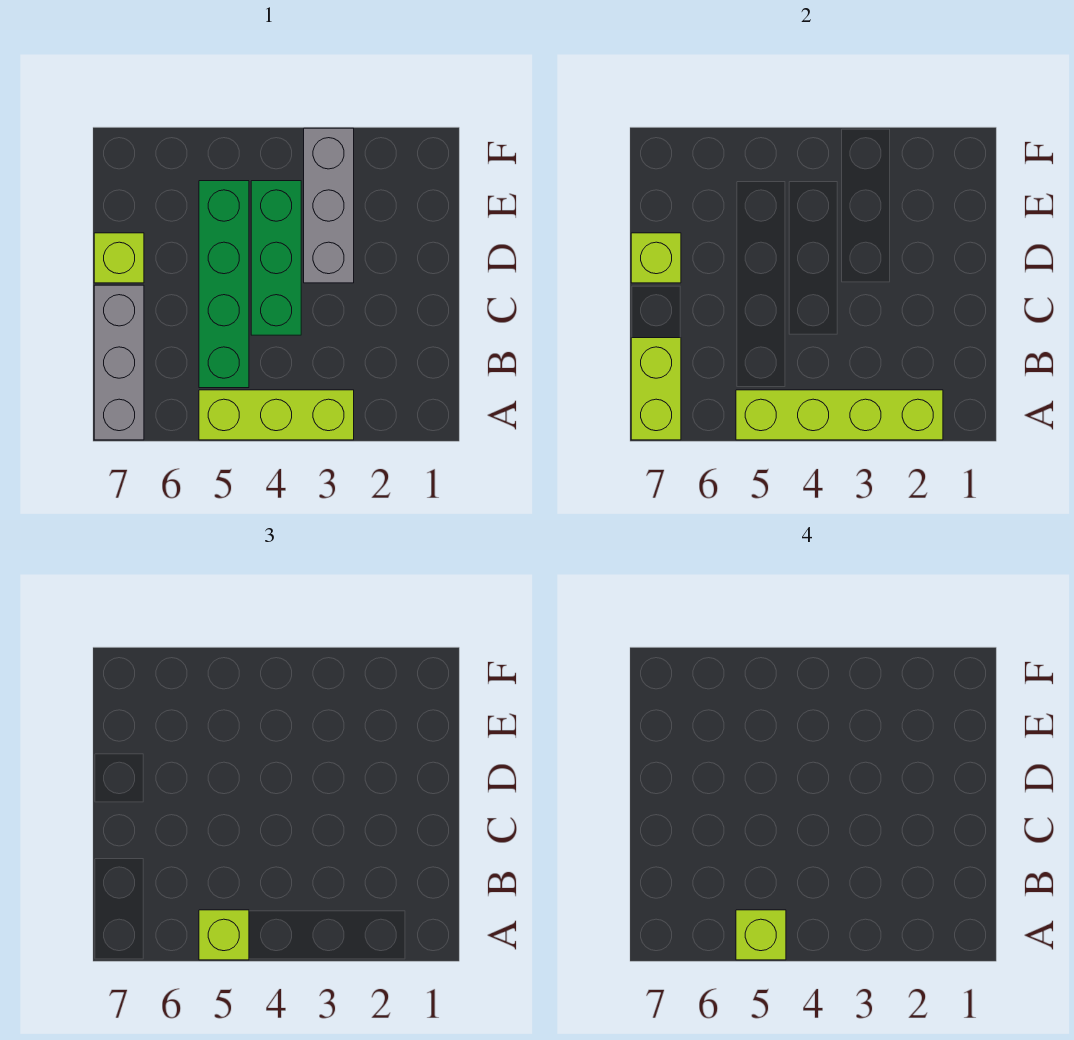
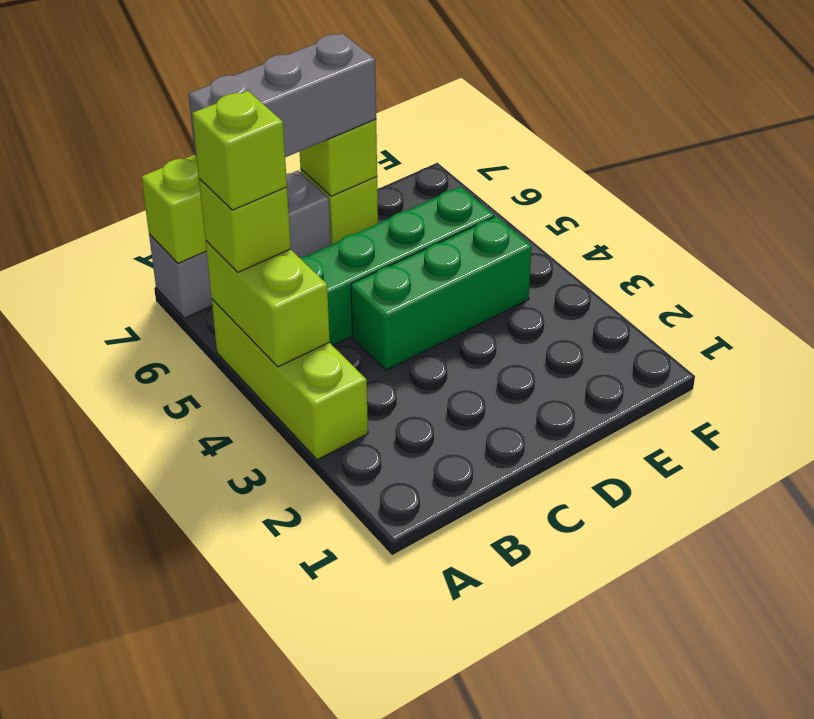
lime 1x4 brick [736,390,943,440] -> lime 1x2 brick [206,241,330,367]
grey 1x3 brick [304,128,354,283] -> grey 1x3 brick moved to [189,33,376,157]

